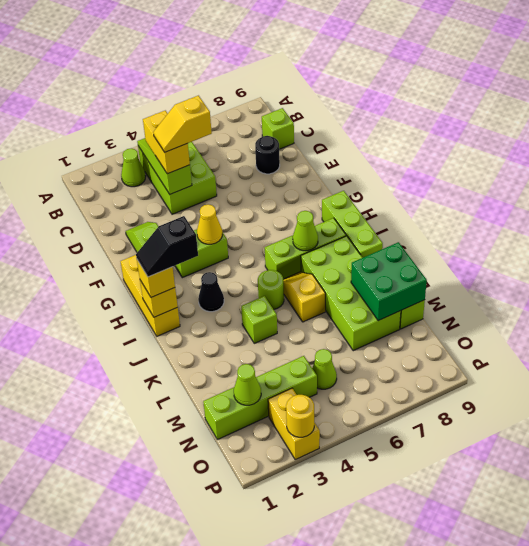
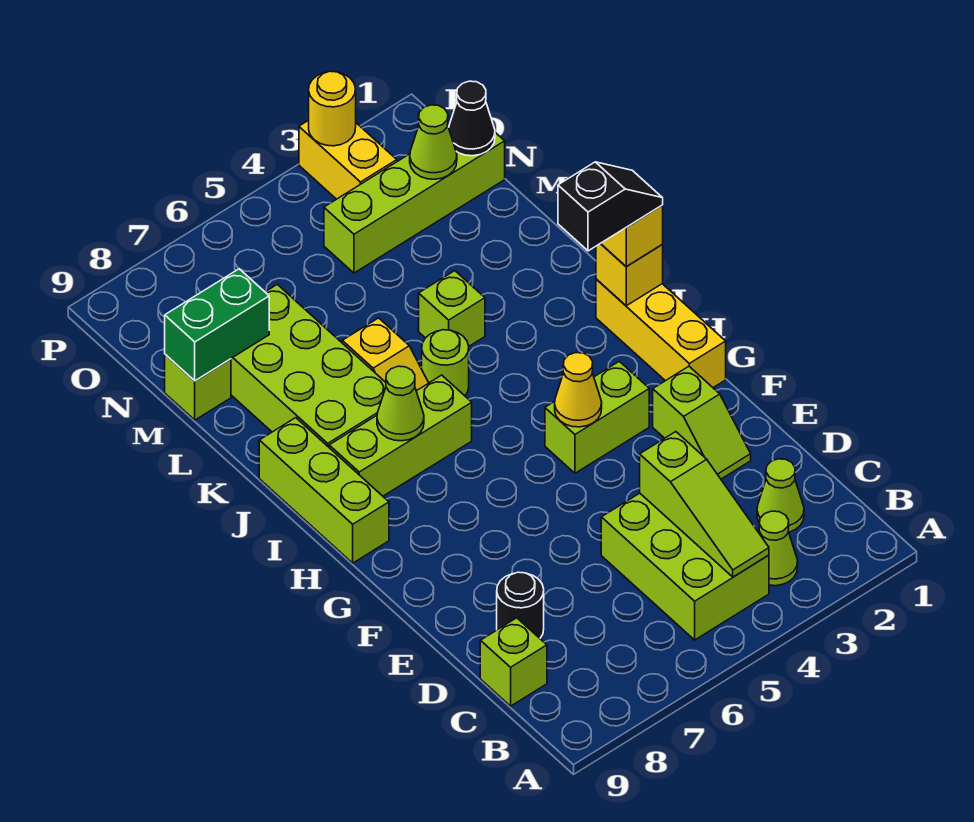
yellow 1x2 brick [143,111,190,174] -> none
yellow 1x2 slope [153,96,212,152] -> none
black 1x1 cone [198,272,224,312] -> black 1x1 cone moved to [449,81,495,156]
green 2x2 brick [351,242,427,321] -> green 1x2 brick [165,269,269,381]
lime 1x1 cone [312,349,337,389] -> lime 1x1 cone moved to [757,459,804,532]

